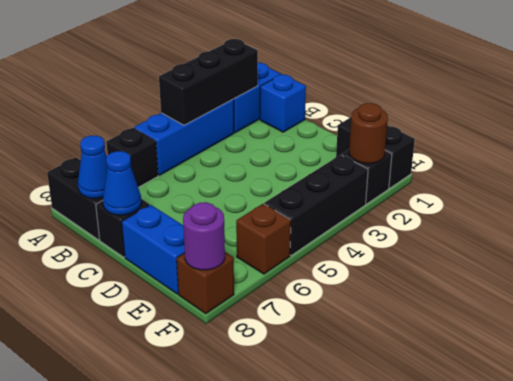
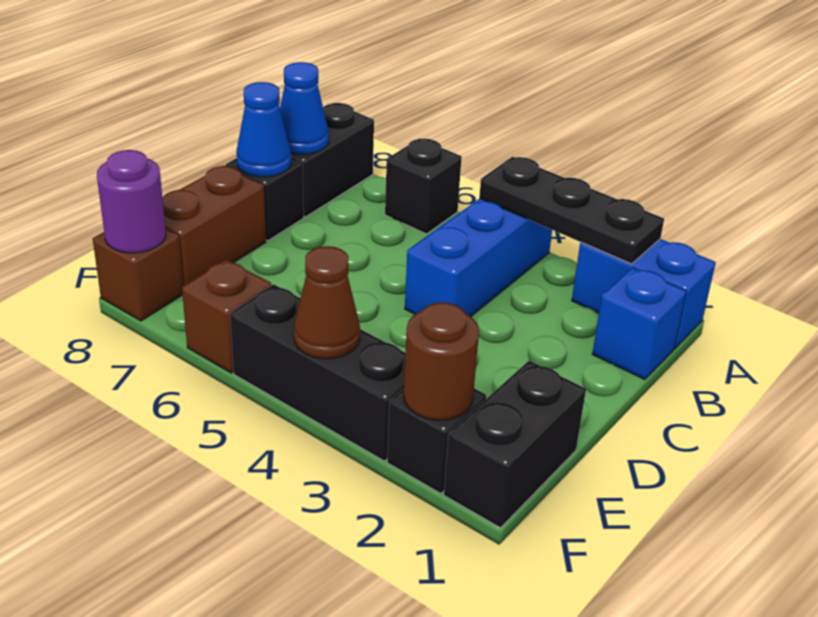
black 1x3 brick [159,39,258,125] -> black 1x3 plate [479,157,664,264]
blue 1x3 brick [134,99,234,175] -> blue 1x3 brick turned to [405,199,552,316]
blue 1x2 brick [122,205,185,294] -> brown 1x2 brick [162,166,266,286]
none -> brown 1x1 cone [294,246,360,359]

